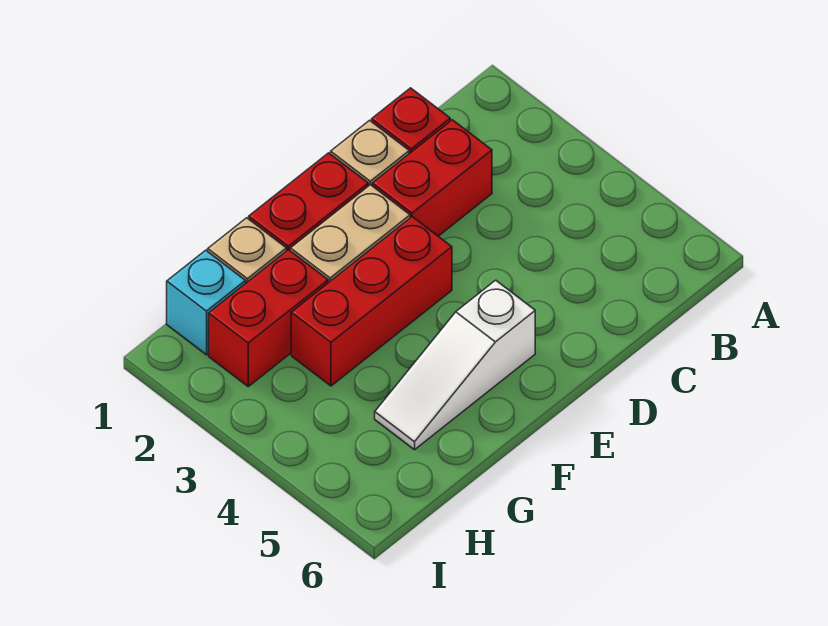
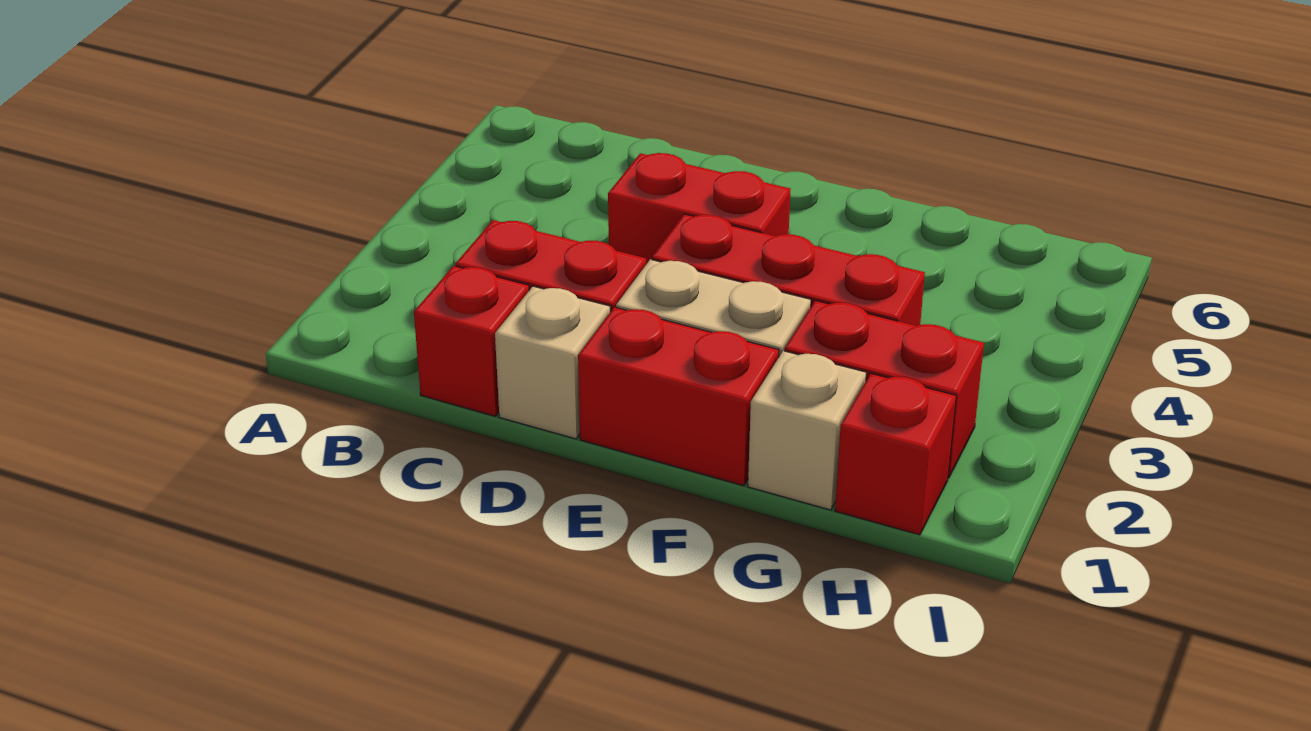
none -> red 1x2 brick [608,153,791,264]
white 1x3 slope [375,280,535,450] -> none
cyan 1x1 brick [167,250,246,355] -> red 1x1 brick [835,374,956,535]

